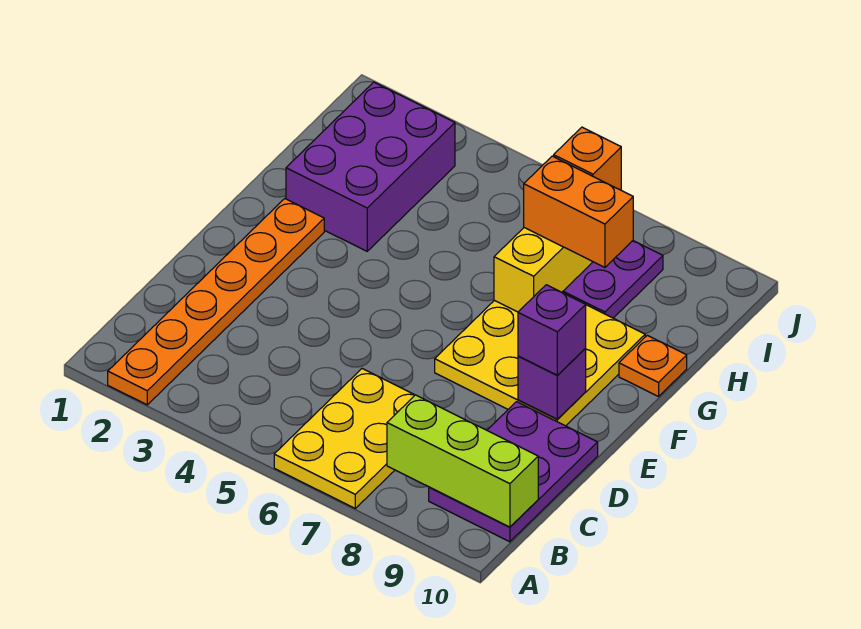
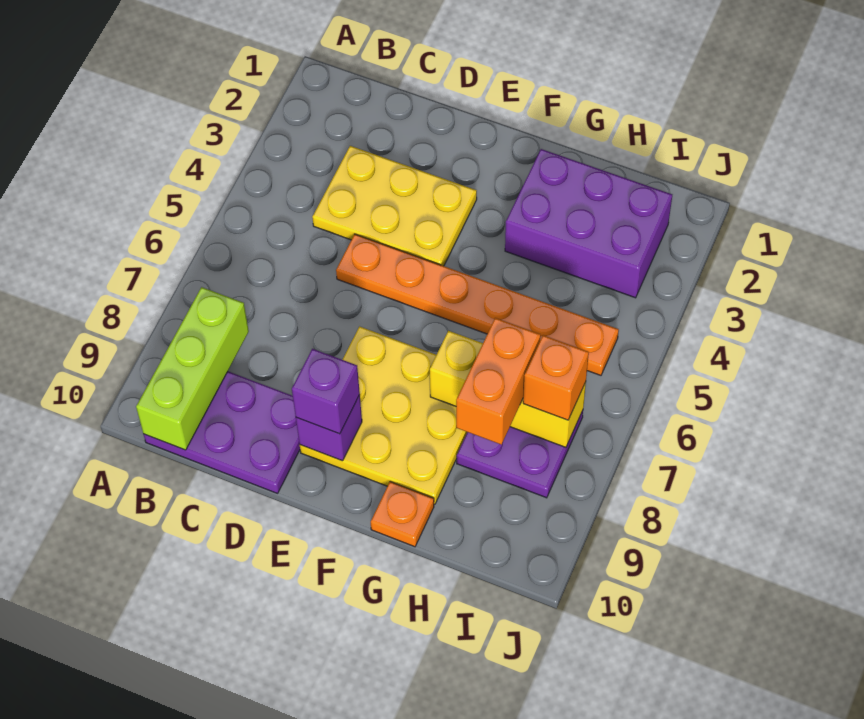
orange 1x6 plate [108,199,324,405] -> orange 1x6 plate moved to [336,234,619,375]
yellow 2x3 plate [274,369,415,508] -> yellow 2x3 plate moved to [312,146,477,266]

